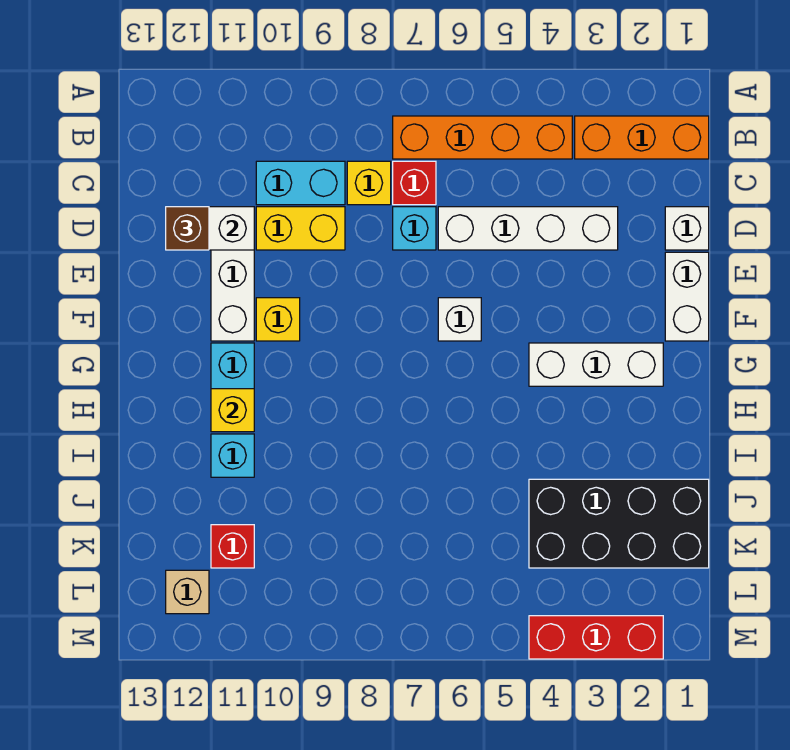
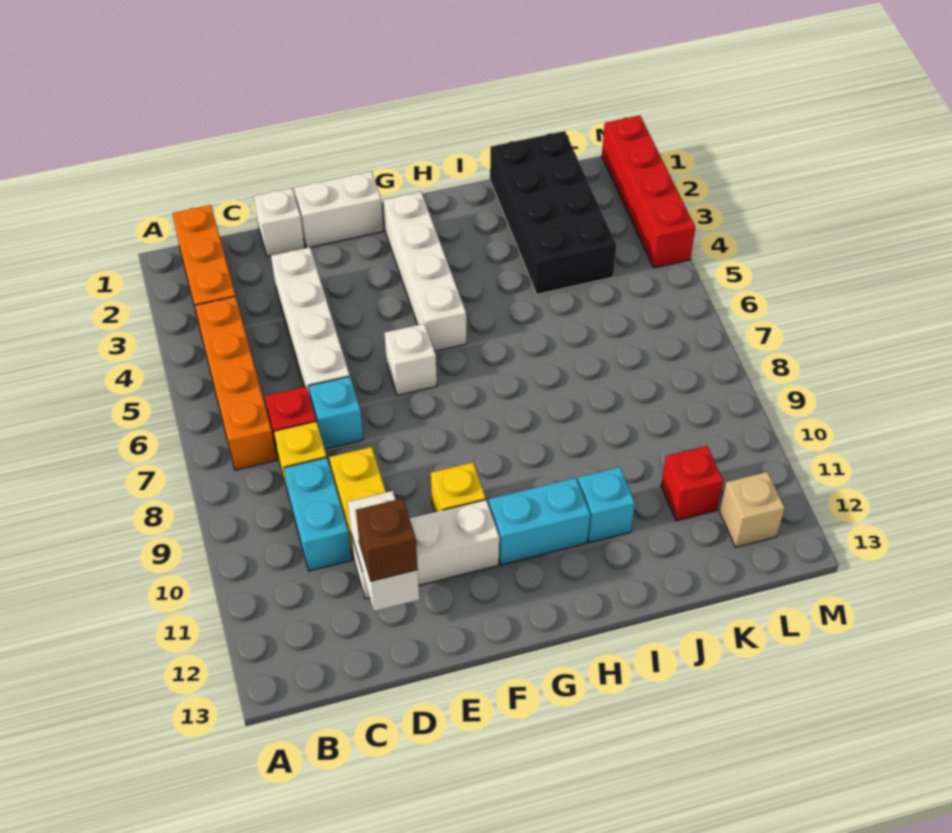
white 1x3 brick [529,343,663,386] -> white 1x4 brick [384,192,466,351]
yellow 1x1 brick [211,389,254,432] -> none
red 1x3 brick [529,616,663,659] -> red 1x4 brick [602,115,695,268]

